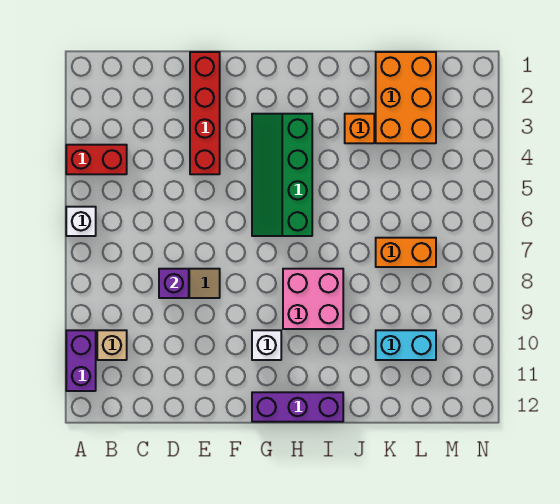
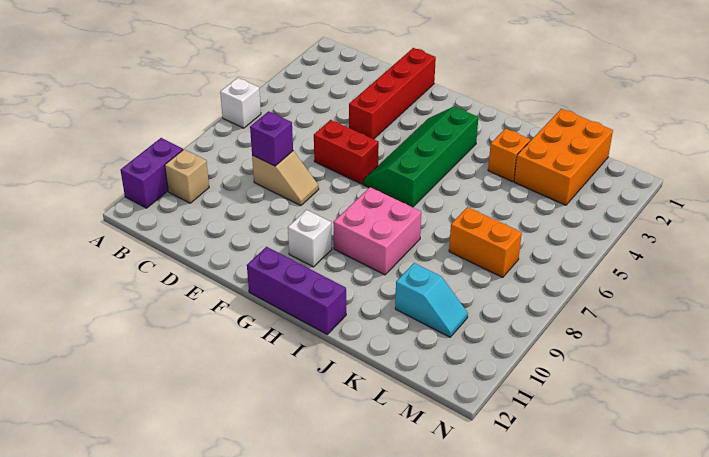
red 1x2 brick [66,145,127,174] -> red 1x2 brick moved to [314,120,379,184]
cyan 1x2 brick [376,330,436,360] -> cyan 1x2 slope [395,263,468,337]

